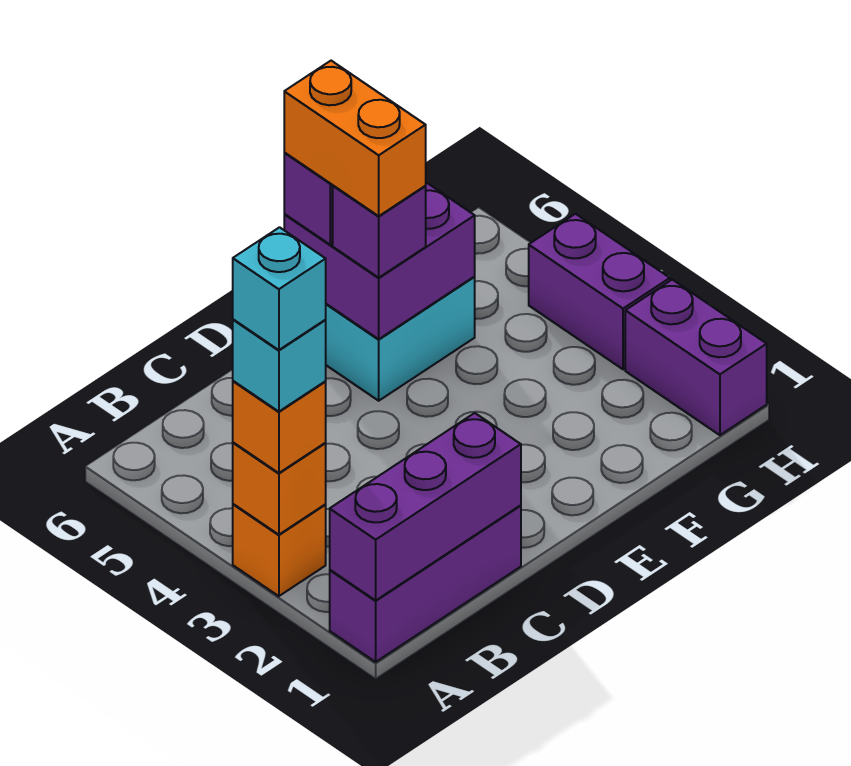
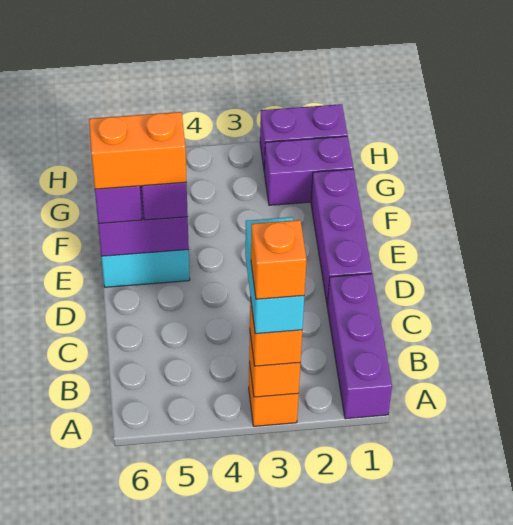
purple 1x3 brick [330,413,521,600] -> purple 1x3 brick moved to [311,169,372,306]
cyan 1x1 brick [233,319,326,412] -> cyan 1x2 brick [245,217,304,334]
cyan 1x1 brick [233,227,326,350] -> orange 1x1 brick [251,220,307,299]
purple 1x2 brick [529,214,670,369] -> purple 1x2 brick moved to [265,136,353,205]

